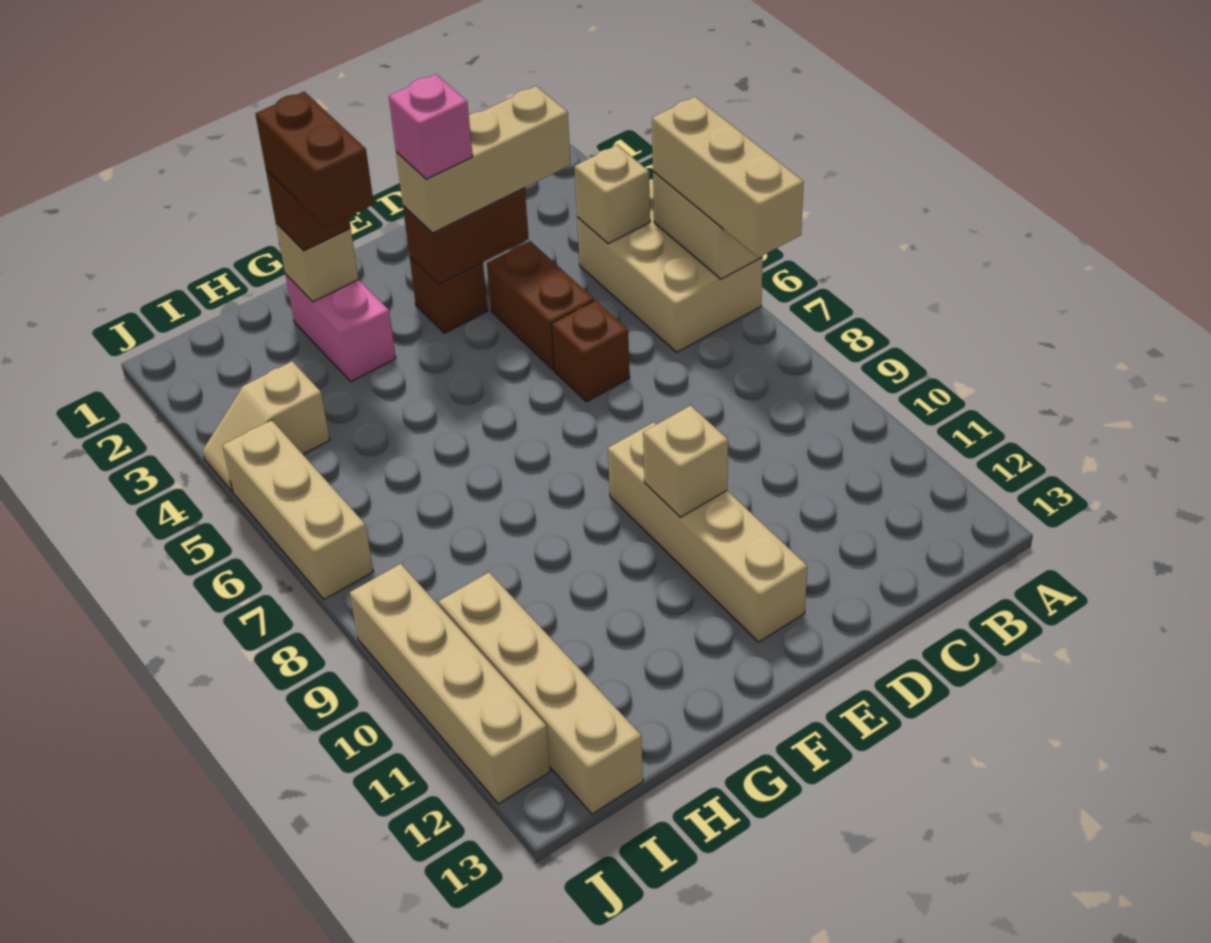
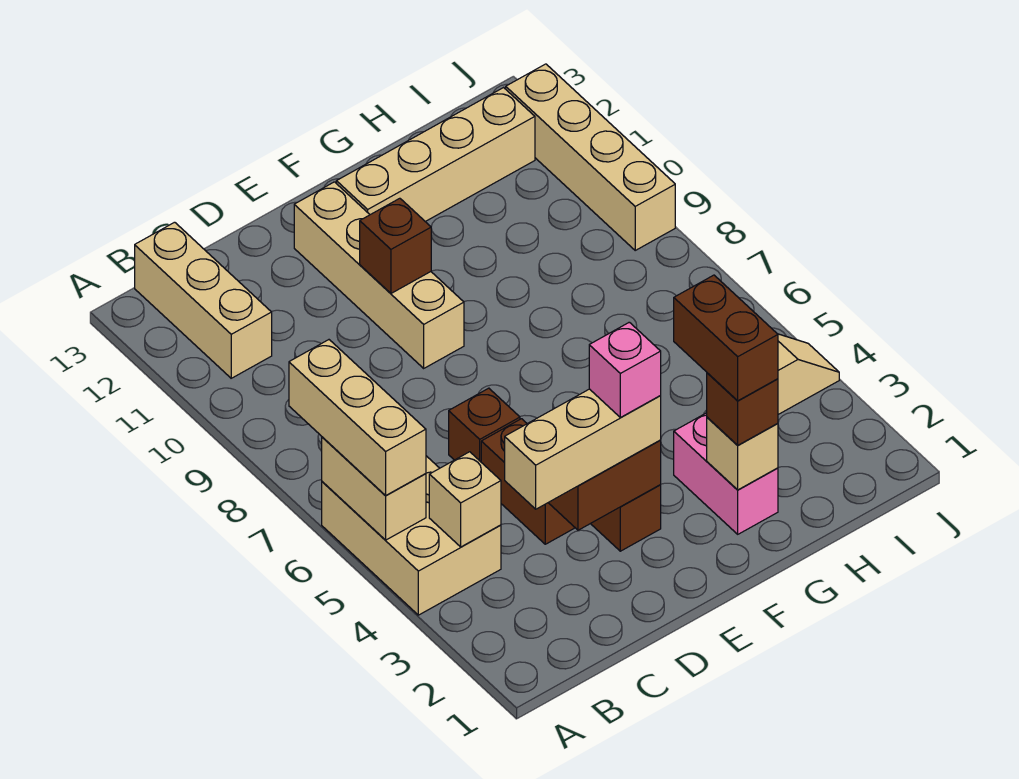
tan 1x1 brick [643,406,728,517] -> brown 1x1 brick [360,198,431,293]
tan 1x4 brick [438,572,643,814] -> tan 1x4 brick turned to [336,88,535,222]
tan 1x3 brick [222,420,373,599] -> tan 1x3 brick moved to [135,222,272,378]

